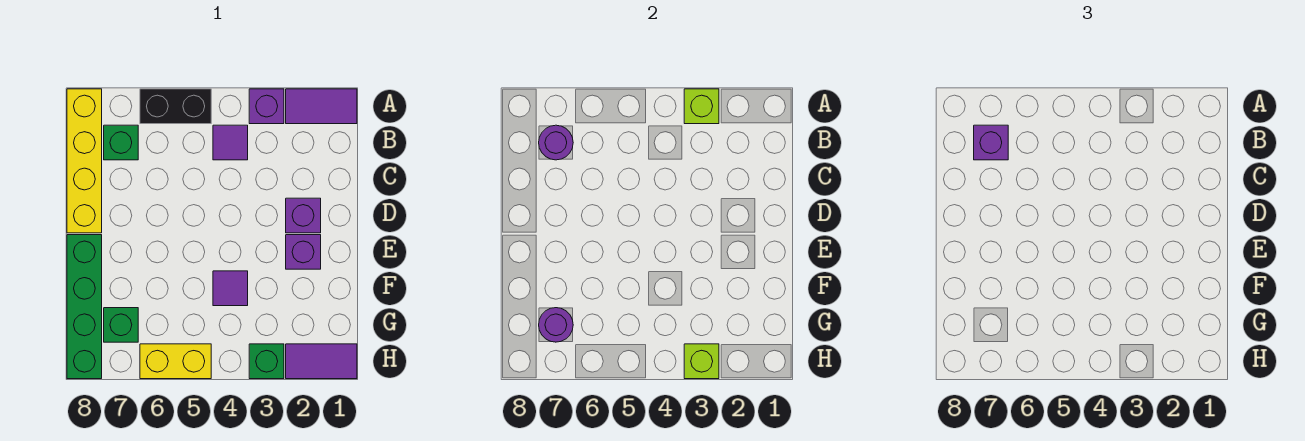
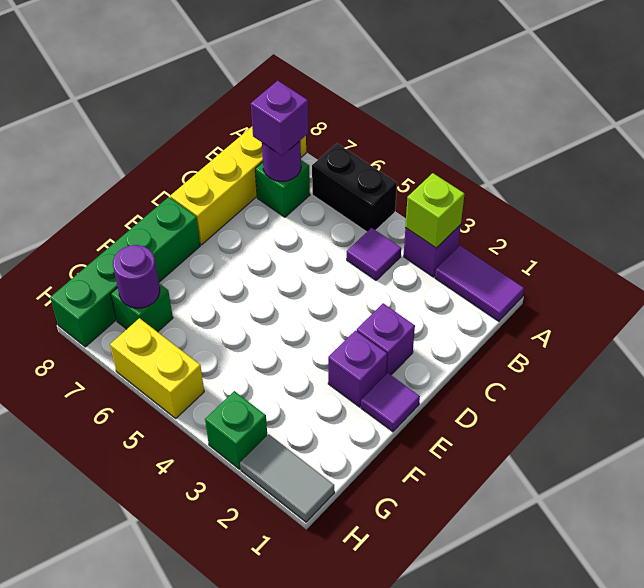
purple 1x1 tile [213,271,248,306] -> purple 1x1 tile moved to [361,373,420,432]
purple 1x2 tile [286,344,357,379] -> grey 1x2 tile [240,434,334,522]
lime 1x1 brick [684,344,719,379] -> none

